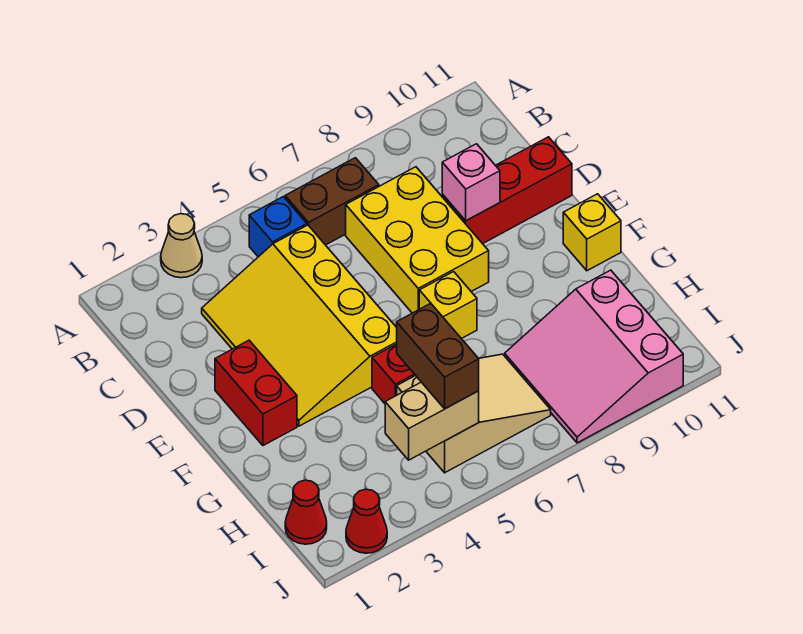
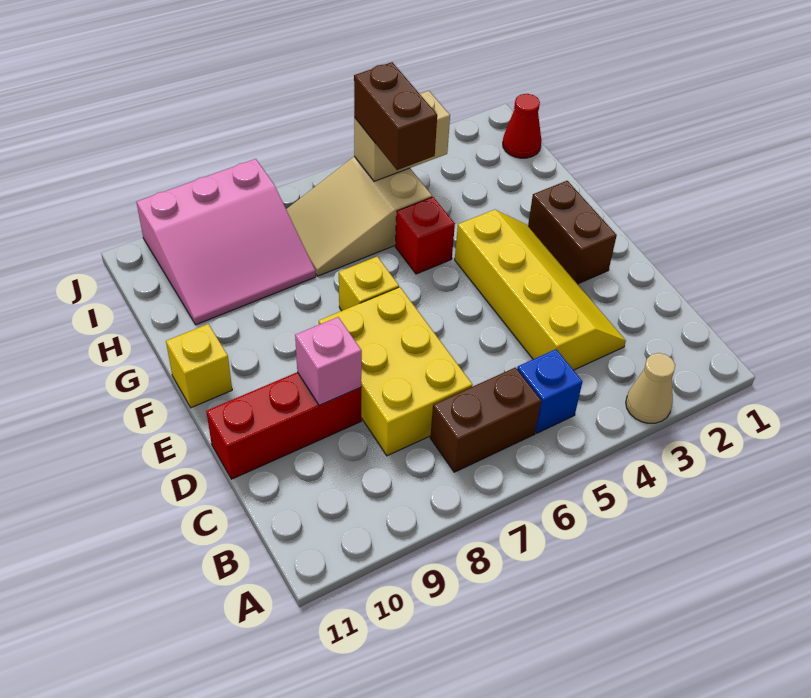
yellow 3x4 slope [202,225,397,426] -> yellow 2x4 slope [455,210,626,370]
red 1x2 brick [215,340,297,446] -> brown 1x2 brick [528,181,617,284]
pink 3x3 slope [505,270,683,443] -> pink 3x3 slope turned to [136,159,316,325]
red 1x1 cone [346,489,387,553] -> none

